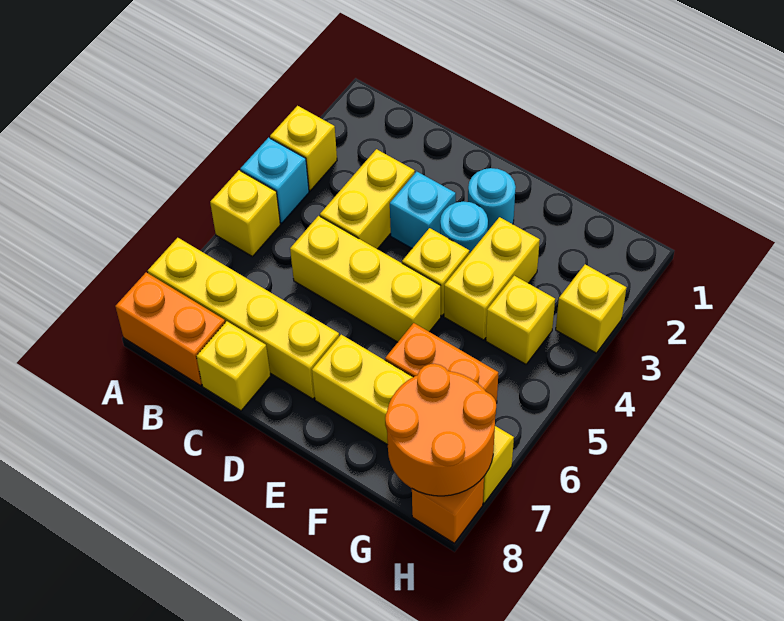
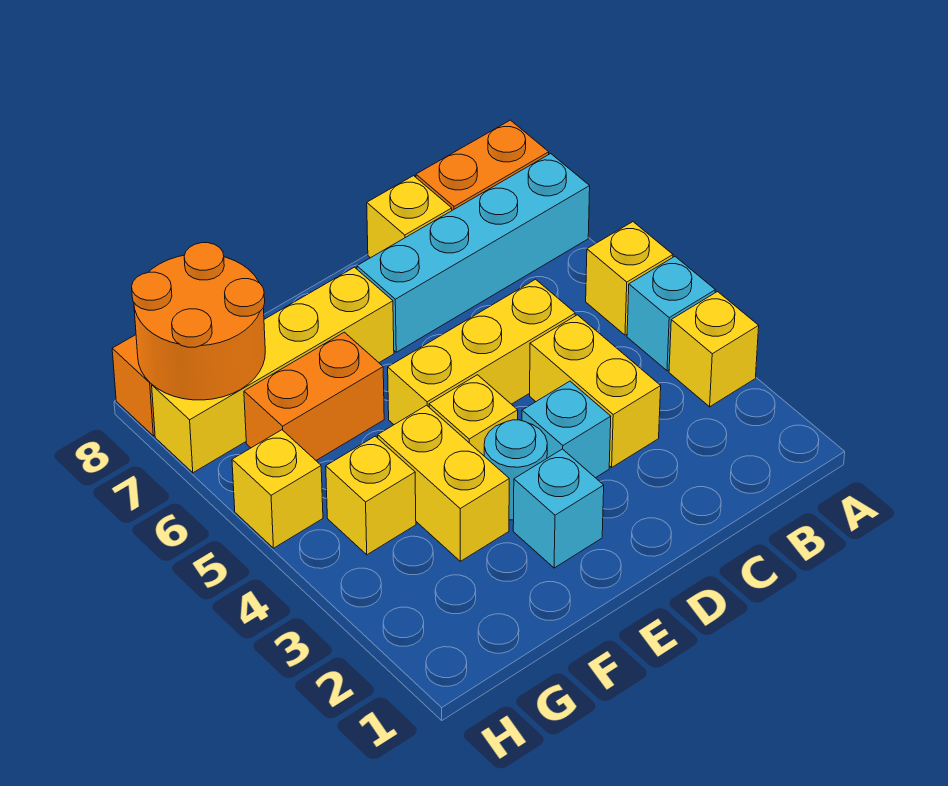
yellow 1x4 brick [148,238,339,399] -> cyan 1x4 brick [357,154,590,352]
cyan 1x1 round brick [468,168,516,230] -> cyan 1x1 brick [513,449,604,568]
yellow 1x1 brick [556,264,627,353] -> yellow 1x1 brick moved to [232,430,323,548]

